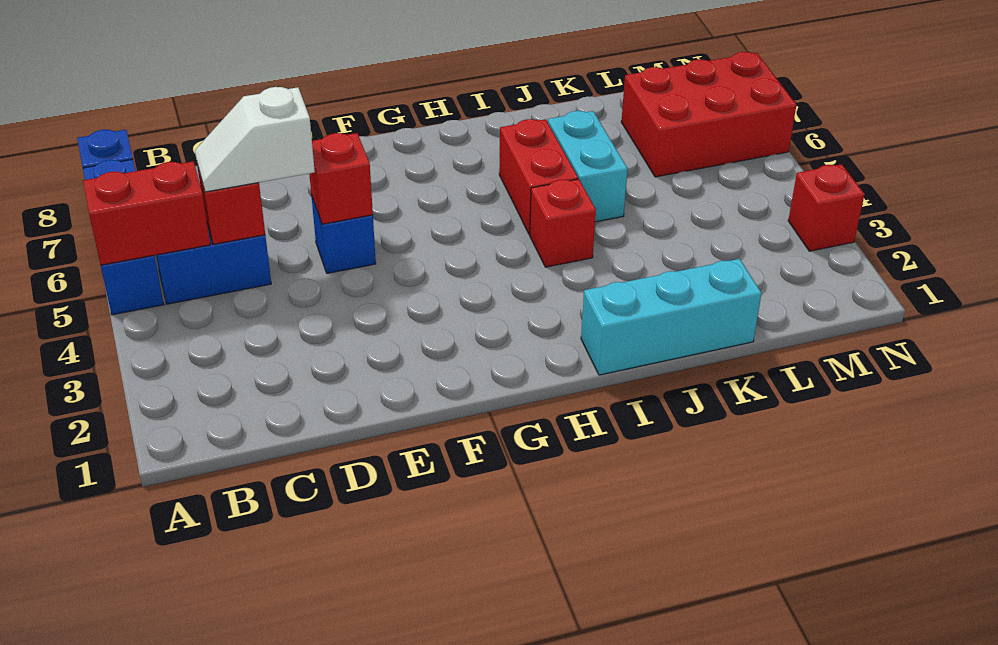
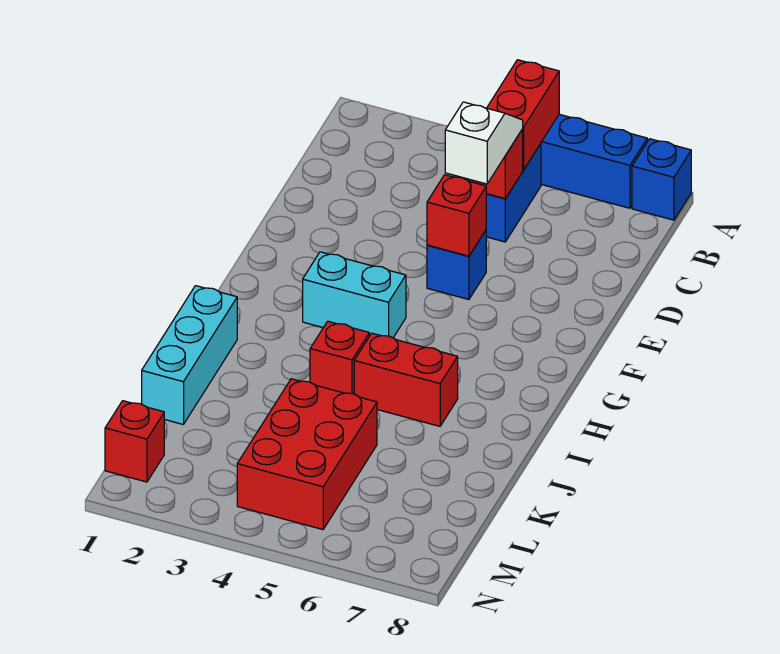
cyan 1x2 brick [548,111,628,222] -> cyan 1x2 brick moved to [303,252,406,338]
red 2x3 brick [621,52,796,177] -> red 2x3 brick moved to [237,379,377,530]
red 1x1 brick [788,164,865,251] -> red 1x1 brick moved to [105,401,164,482]

